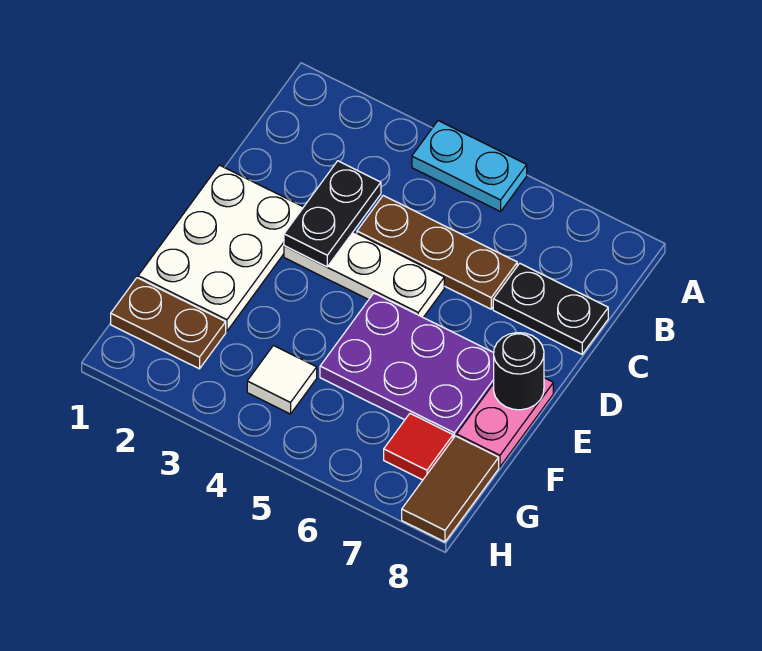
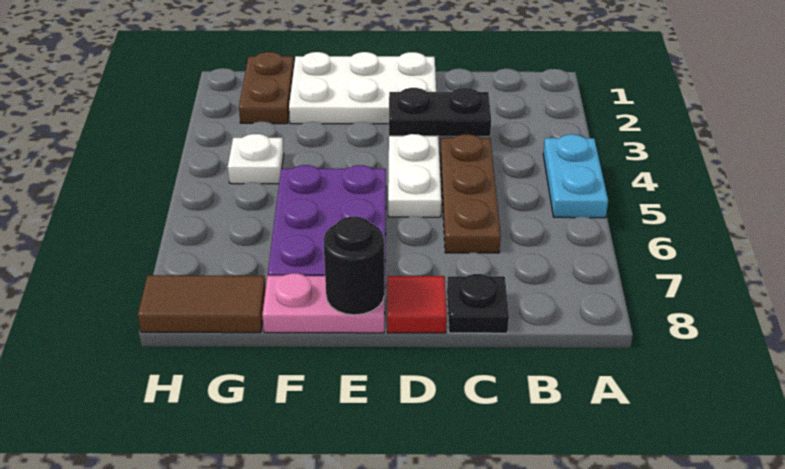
black 1x2 plate [493,263,608,354] -> black 1x1 plate [447,274,509,333]
white 1x1 tile [247,346,317,414] -> white 1x1 plate [228,134,284,184]
red 1x1 tile [384,414,453,480] -> red 1x1 tile moved to [387,276,447,333]

